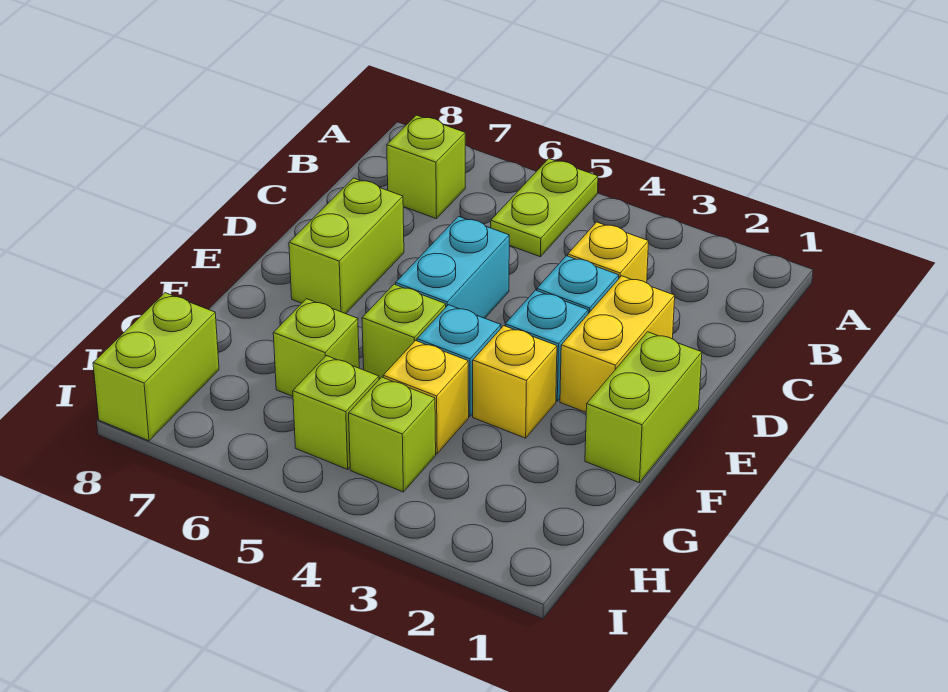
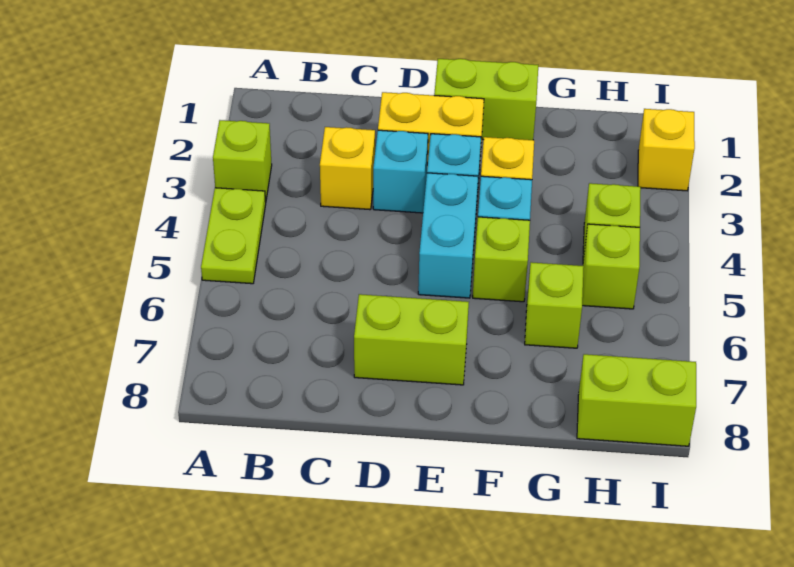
lime 1x2 plate [491,159,598,257] -> lime 1x2 plate turned to [201,188,266,284]
lime 1x1 brick [387,115,465,219] -> lime 1x1 brick moved to [213,120,272,202]
cyan 1x2 brick [396,216,509,318] -> cyan 1x2 brick turned to [418,173,478,298]
yellow 1x1 brick [383,341,469,454] -> yellow 1x1 brick moved to [638,109,695,191]

